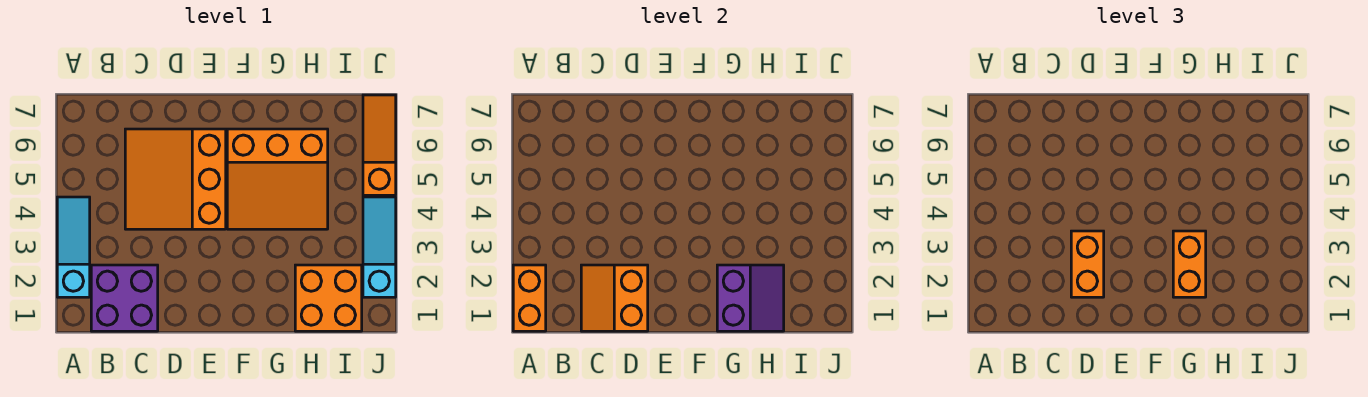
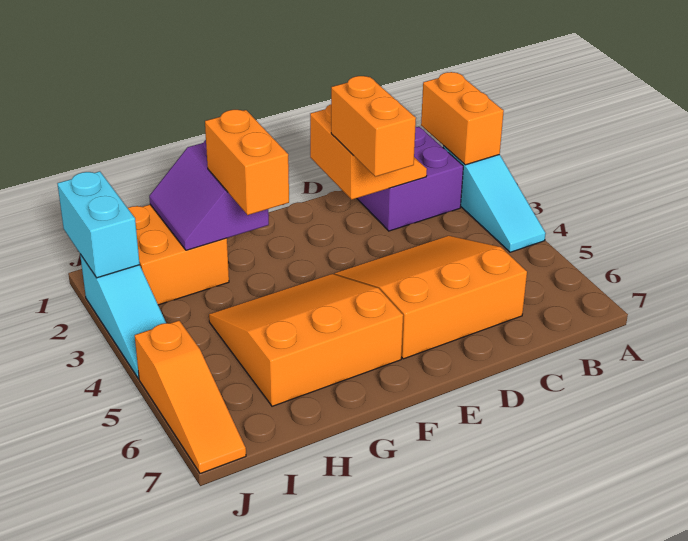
orange 3x3 slope [125,129,226,229] -> orange 3x3 slope turned to [334,236,527,359]
none -> cyan 1x2 brick [57,171,140,278]

